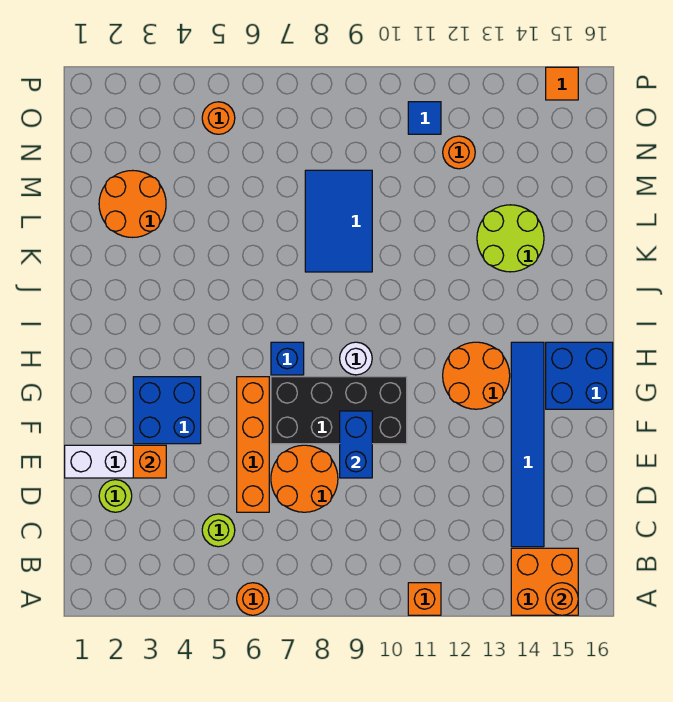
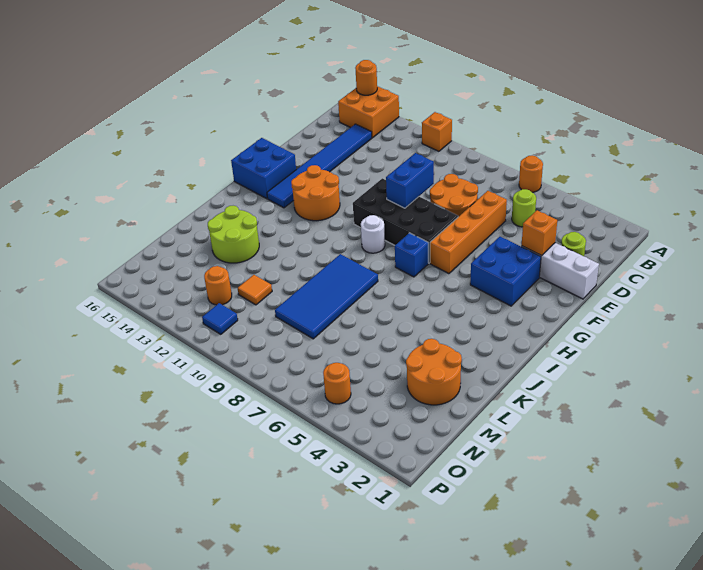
blue 2x3 tile [305,170,372,272] -> blue 2x4 tile [275,254,378,339]
orange 1x1 tile [546,67,578,100] -> orange 1x1 tile moved to [238,275,272,305]

